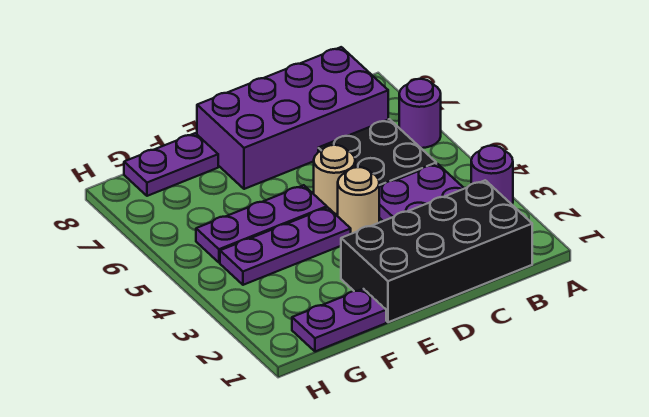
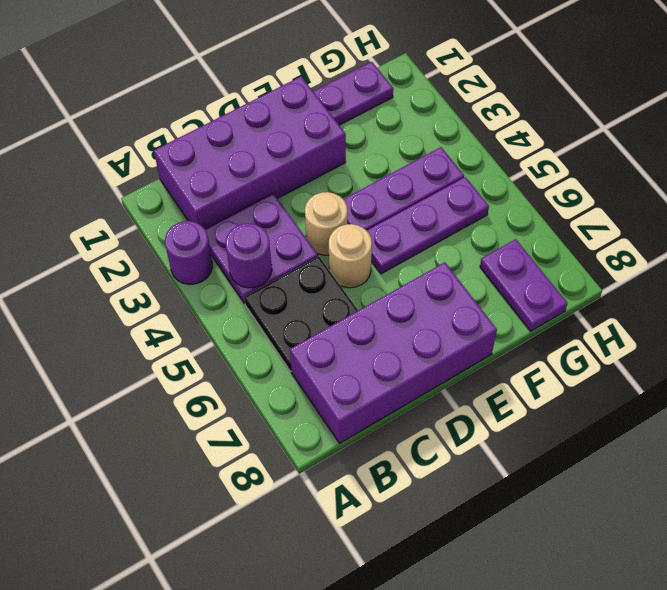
purple 1x1 round brick [399,79,441,148] -> purple 1x1 round brick moved to [226,223,272,288]
black 2x4 brick [341,180,532,322] -> purple 2x4 brick [154,77,346,229]
purple 1x2 plate [124,133,218,196] -> purple 1x2 plate turned to [480,239,568,331]

